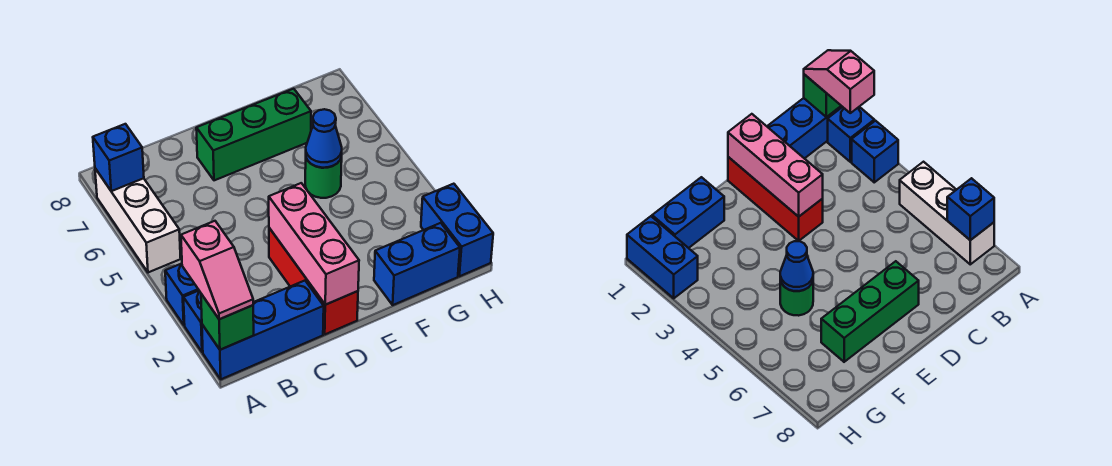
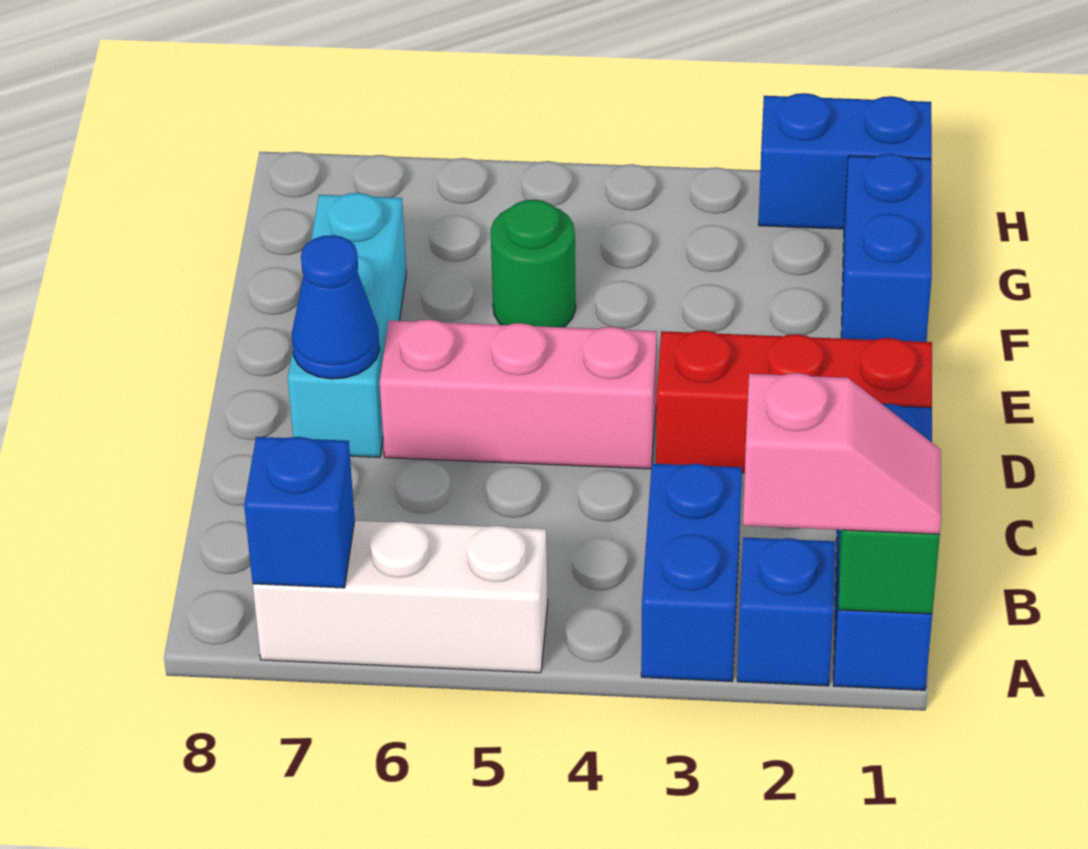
blue 1x1 brick [165,264,199,325] -> blue 1x2 brick [641,464,742,682]
pink 1x3 brick [269,183,359,305] -> pink 1x3 brick moved to [380,319,657,469]
green 1x3 brick [196,89,311,180] -> cyan 1x3 brick [288,193,406,457]
blue 1x1 cone [306,109,342,168] -> blue 1x1 cone moved to [292,235,380,379]

